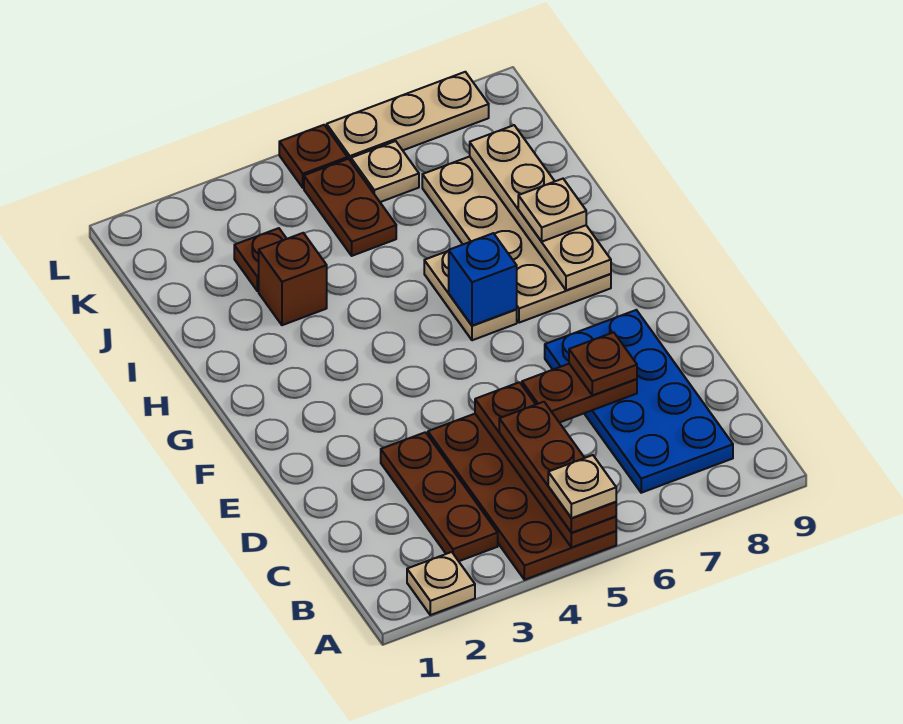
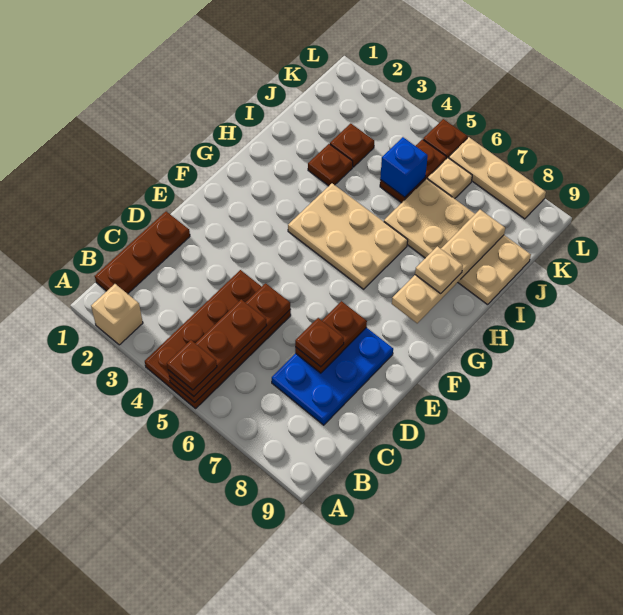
tan 1x1 plate [407,552,475,615] -> tan 1x1 brick [91,284,143,345]
tan 1x1 plate [548,455,616,518] -> brown 1x1 plate [167,340,217,390]
brown 1x3 plate [381,432,498,561] -> brown 1x3 plate moved to [95,212,190,294]
blue 2x4 plate [545,310,733,493] -> blue 2x3 plate [272,327,393,425]
brown 1x2 plate [522,364,637,423] -> brown 1x2 plate turned to [295,301,367,373]
tan 1x2 plate [424,251,517,340] -> tan 2x3 plate [288,183,408,289]
blue 1x1 brick [449,233,517,326] -> blue 1x1 brick moved to [380,137,428,197]
tan 2x4 plate [422,157,611,323] -> tan 2x4 plate turned to [384,179,531,305]
brown 1x1 brick [259,233,327,325] -> brown 1x1 plate [308,144,353,186]

